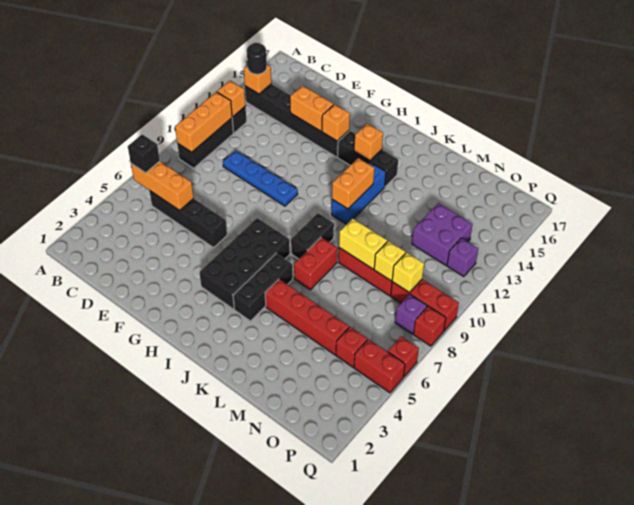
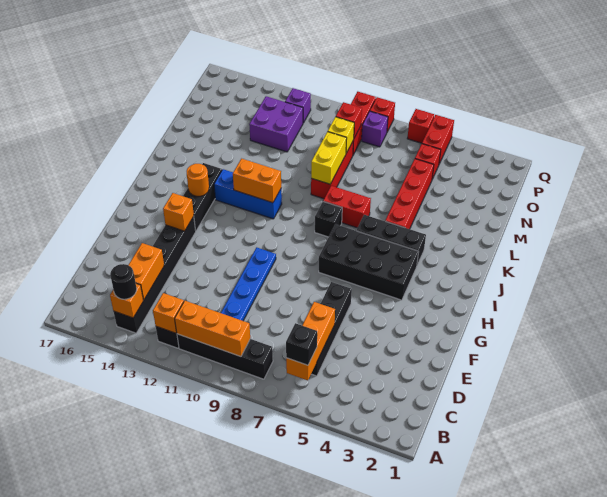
black 1x3 brick [177,118,233,168] -> black 1x4 brick [177,334,273,379]
orange 1x2 brick [290,86,334,131] -> orange 1x2 brick moved to [129,243,164,300]
orange 1x1 brick [354,123,383,161] -> orange 1x1 round brick [187,164,209,196]
black 1x2 brick [291,213,334,259] -> black 1x1 brick [315,202,342,237]
yellow 1x1 brick [392,252,424,292] -> red 1x1 brick [336,102,362,138]

